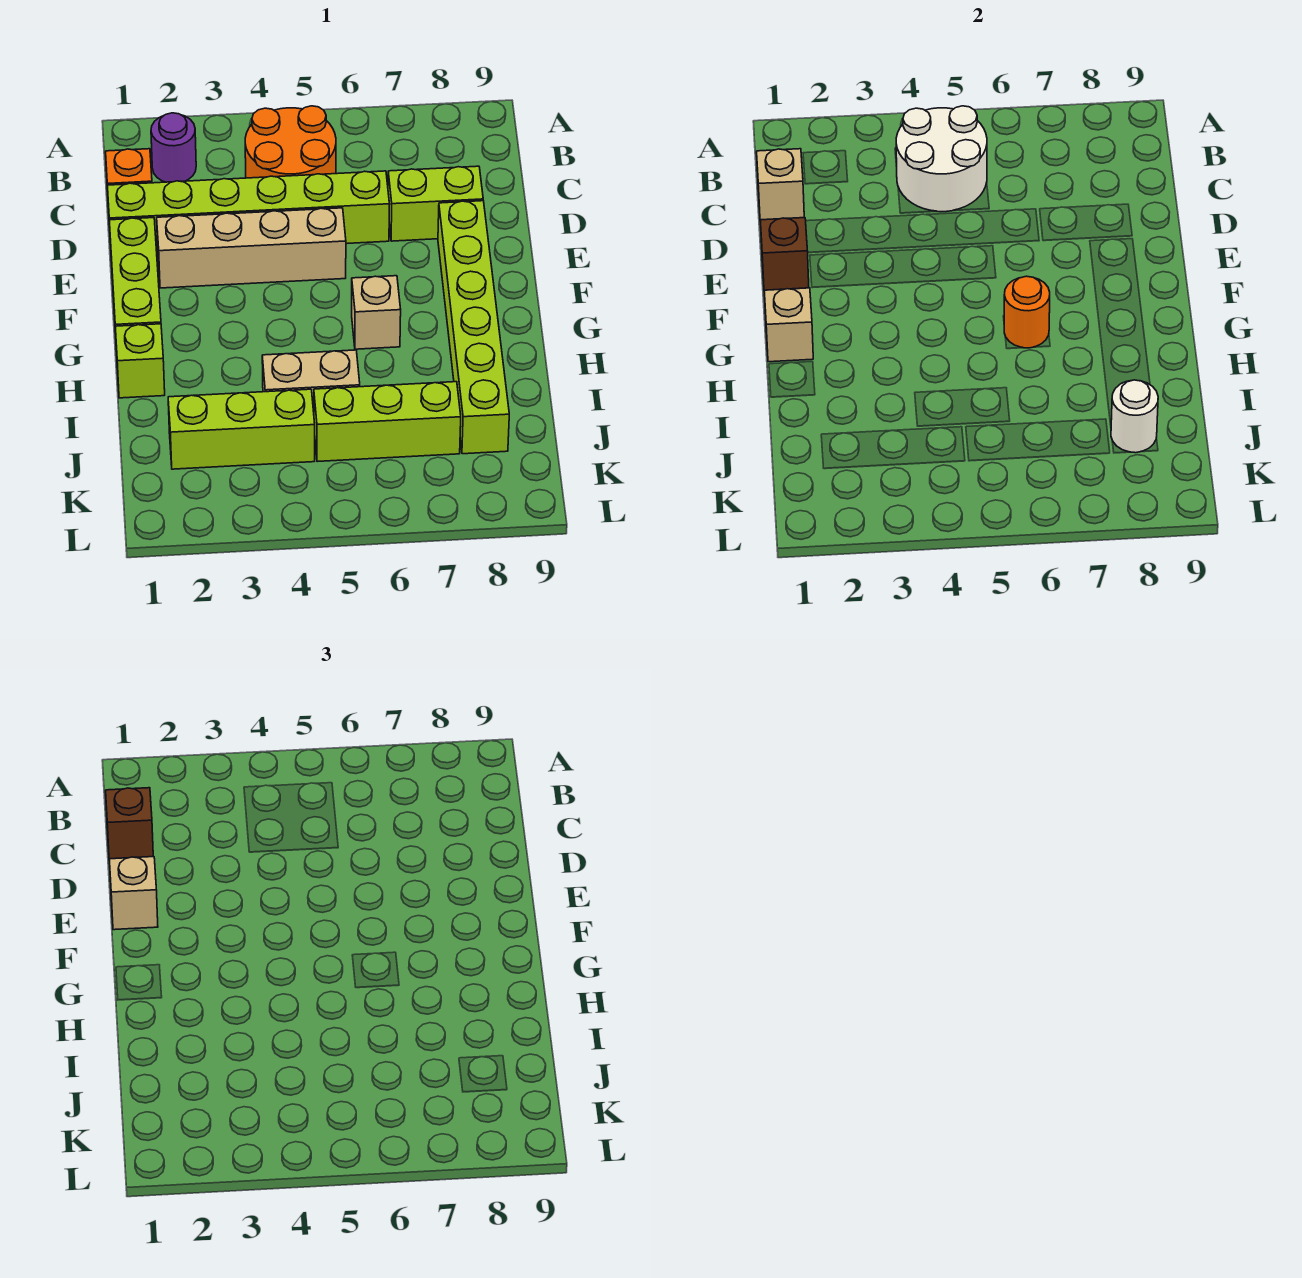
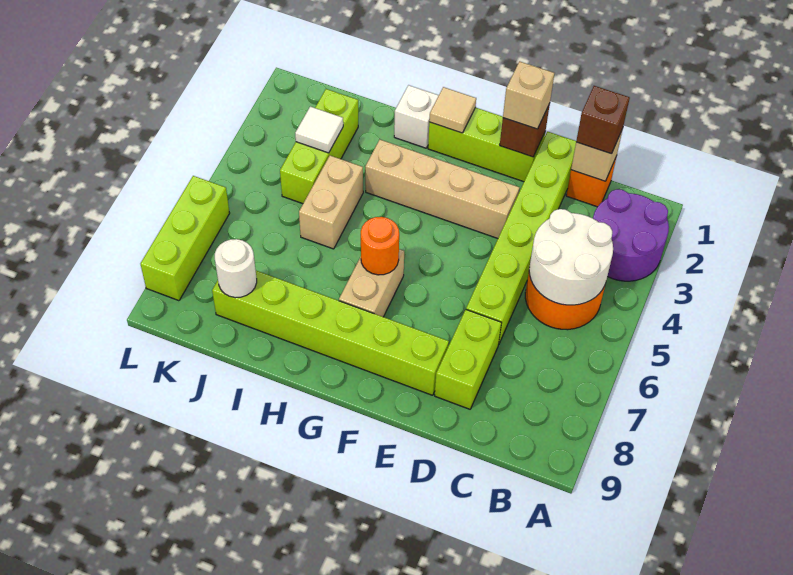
purple 1x1 round brick [151,113,196,182] -> purple 2x2 round brick [593,189,669,281]
tan 1x4 brick [157,208,346,288] -> tan 1x4 brick turned to [365,139,520,238]
tan 1x1 brick [764,288,813,362] -> tan 1x1 tile [429,87,476,133]
tan 1x1 brick [352,276,401,349] -> tan 1x2 brick [339,249,404,317]
lime 1x1 brick [115,324,165,398] -> white 1x1 brick [394,85,439,148]
none -> white 1x1 tile [295,106,343,153]
lime 1x3 brick [314,382,461,462] -> lime 1x3 brick moved to [141,176,230,301]

